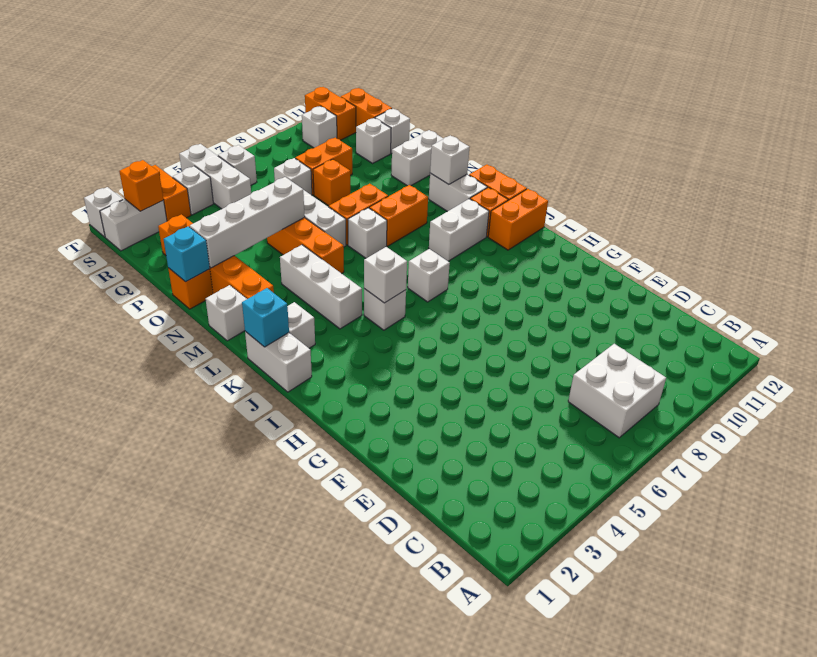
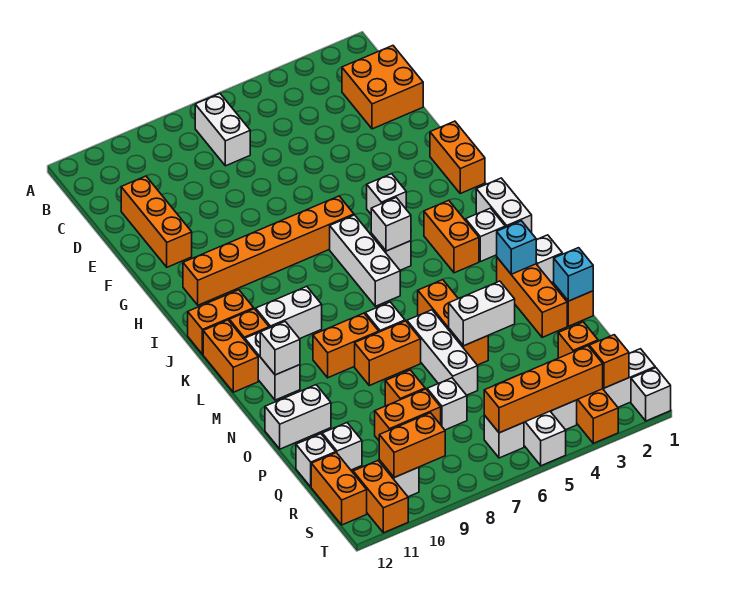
white 2x2 brick [568,344,666,438] -> white 1x2 brick [195,94,250,166]
none -> orange 2x2 brick [342,46,423,129]
none -> orange 1x3 brick [121,176,192,267]
none -> orange 1x2 brick [430,121,485,193]
none -> orange 1x6 brick [183,196,354,305]
none -> orange 1x2 brick [424,200,479,273]
white 1x1 brick [408,249,450,302] -> white 1x1 brick moved to [367,174,406,214]
cyan 1x1 brick [242,288,289,347] -> cyan 1x1 brick moved to [497,221,536,274]
white 1x3 brick [280,245,362,329] -> white 1x3 brick moved to [330,215,400,306]
white 1x4 brick [190,177,305,268] -> white 1x2 brick [449,281,515,346]
none -> orange 1x4 brick [484,346,603,433]
none -> orange 1x2 brick [379,413,445,478]

